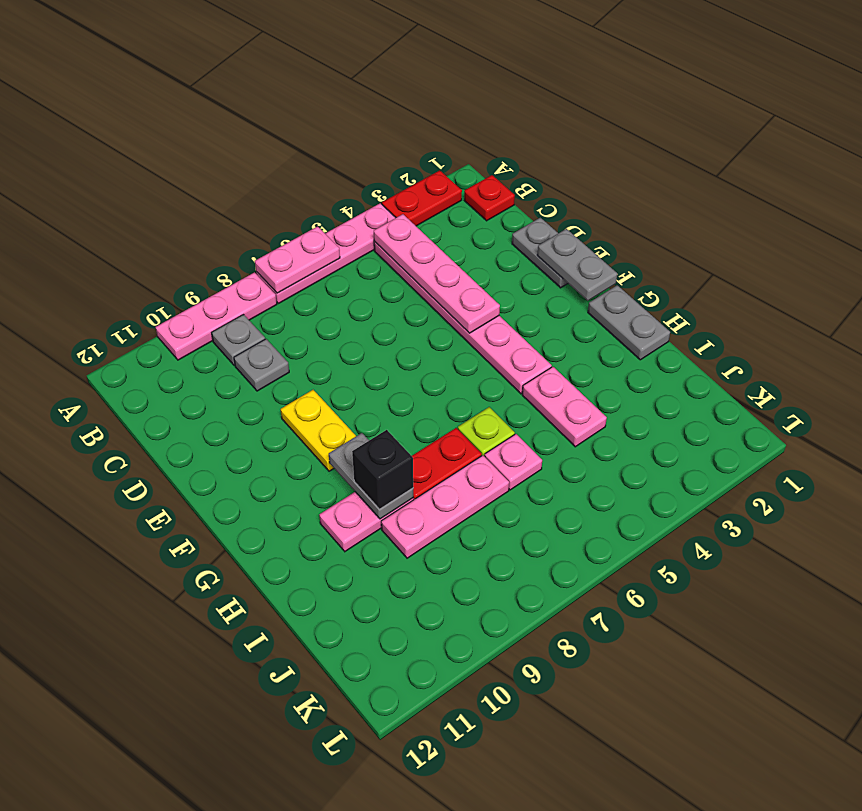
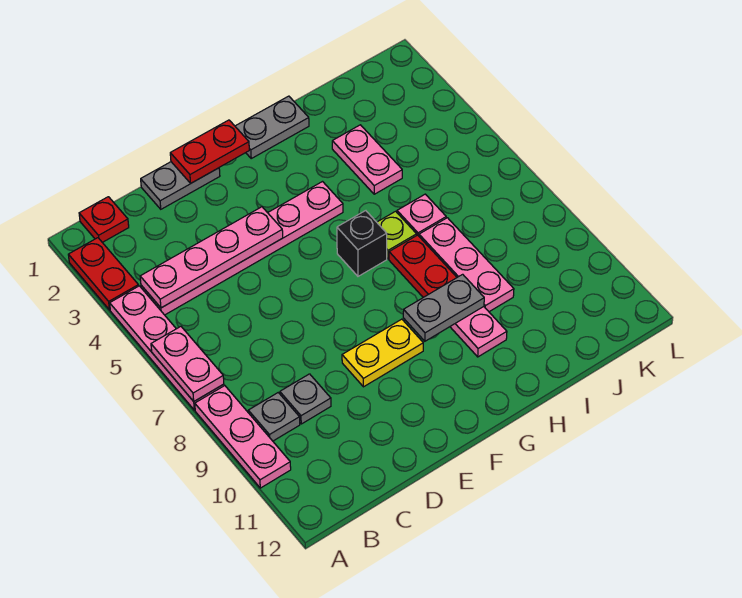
grey 1x2 plate [537,229,617,301] -> red 1x2 plate [170,120,249,183]
pink 1x2 plate [522,367,607,447] -> pink 1x2 plate turned to [332,125,402,194]
black 1x1 brick [352,430,413,509] -> black 1x1 brick moved to [337,211,387,276]

